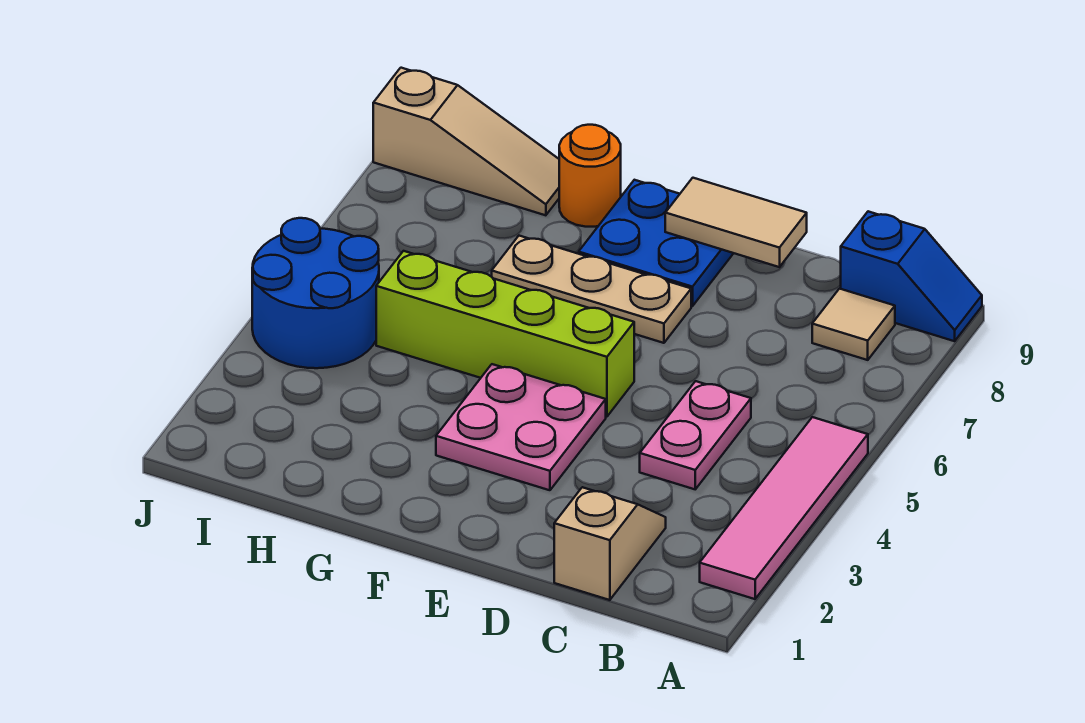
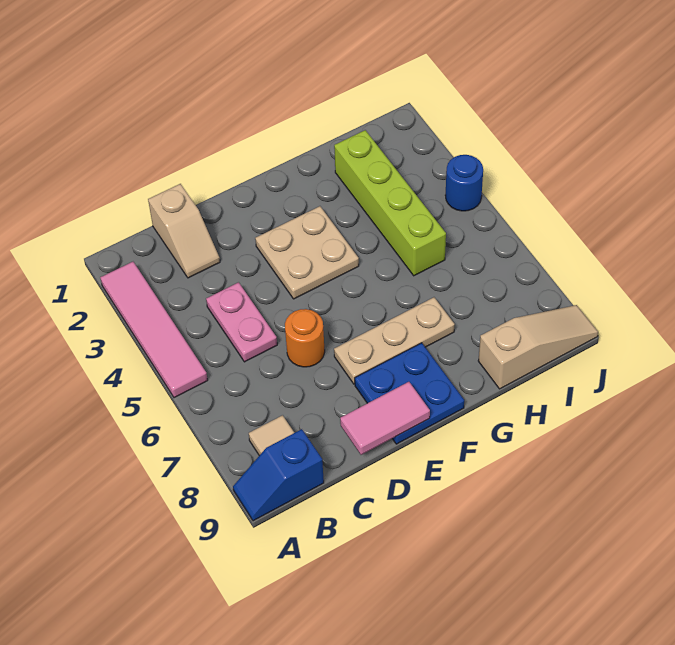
tan 1x2 tile [665,178,807,267] -> pink 1x2 tile [340,382,430,455]
pink 2x2 plate [436,364,606,490] -> tan 2x2 plate [255,206,359,299]
lime 1x4 brick [376,251,634,417] -> lime 1x4 brick turned to [334,130,446,276]
orange 1x1 round brick [559,125,621,227] -> orange 1x1 round brick moved to [285,309,325,367]
tan 1x3 slope [373,68,559,215] -> tan 1x3 slope turned to [478,305,598,389]
blue 2x2 round brick [252,218,379,368] -> blue 1x1 round brick [445,155,483,211]

